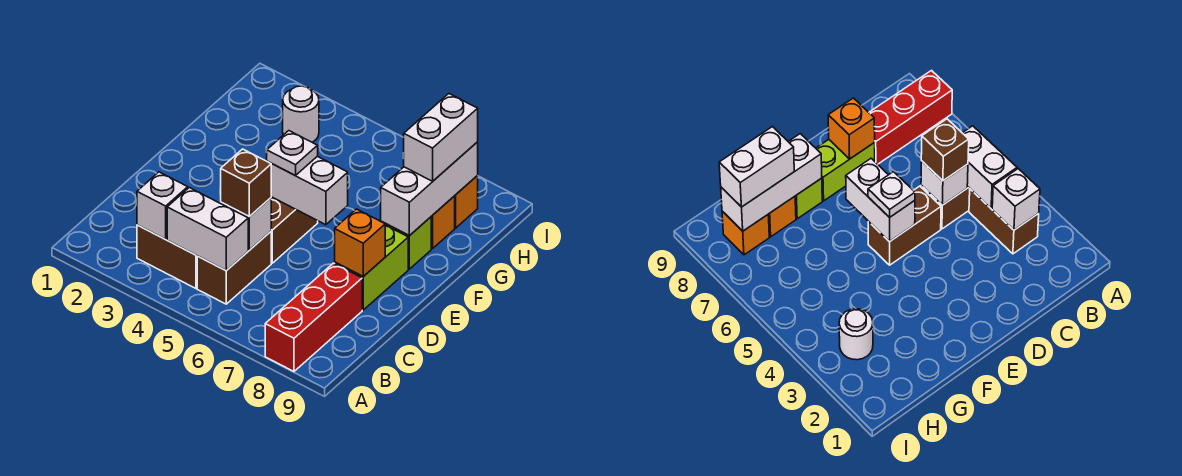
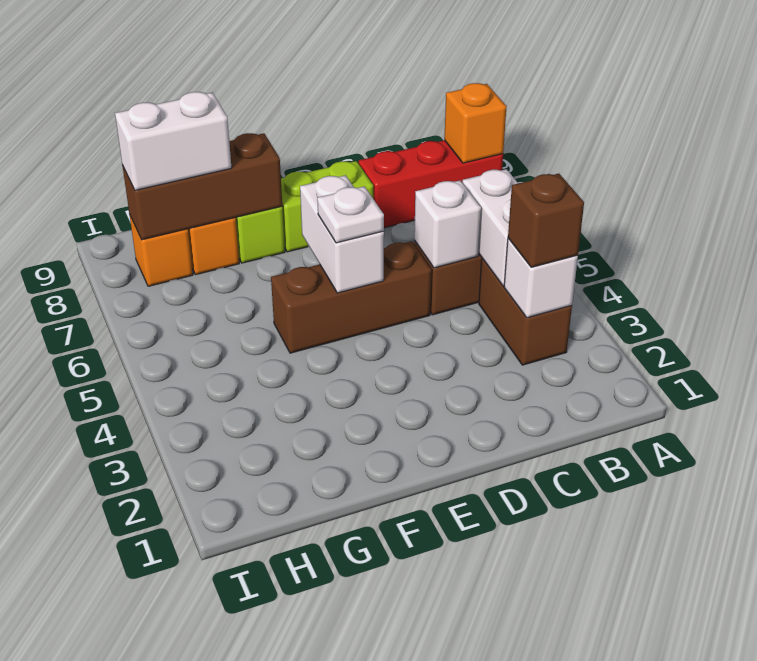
brown 1x1 brick [221,149,271,217] -> brown 1x1 brick moved to [508,174,584,267]
brown 1x2 brick [271,197,318,263] -> brown 1x3 brick [271,241,431,353]
orange 1x1 brick [335,209,385,276] -> orange 1x1 brick moved to [444,83,507,163]
white 1x3 brick [381,142,478,236] -> brown 1x3 brick [122,133,282,240]
white 1x1 round brick [283,86,319,142] -> none

